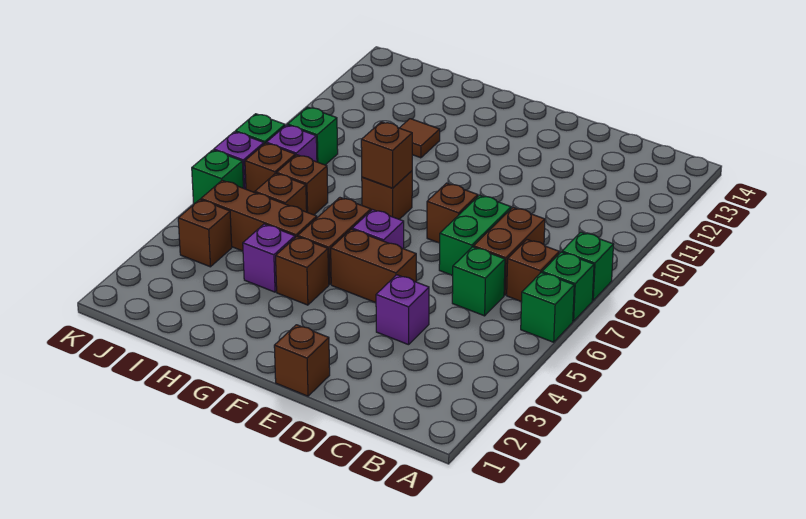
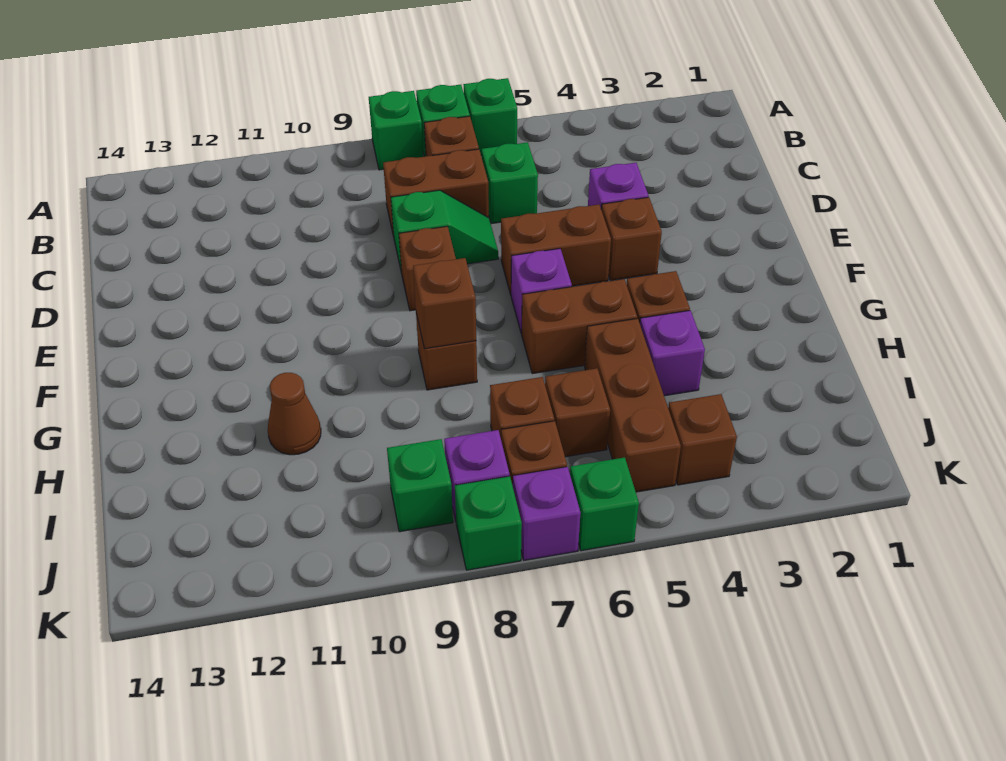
green 1x2 brick [439,195,511,275] -> green 1x2 slope [391,190,498,273]
brown 1x1 brick [274,325,330,396] -> brown 1x1 brick moved to [601,197,662,281]
brown 1x2 brick [331,229,416,303] -> brown 1x2 brick turned to [501,205,611,294]
brown 1x1 tile [400,119,440,158] -> brown 1x1 cone [268,373,321,455]

